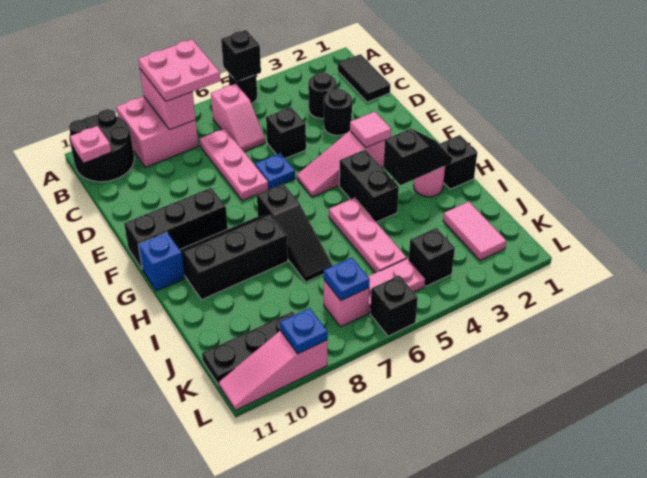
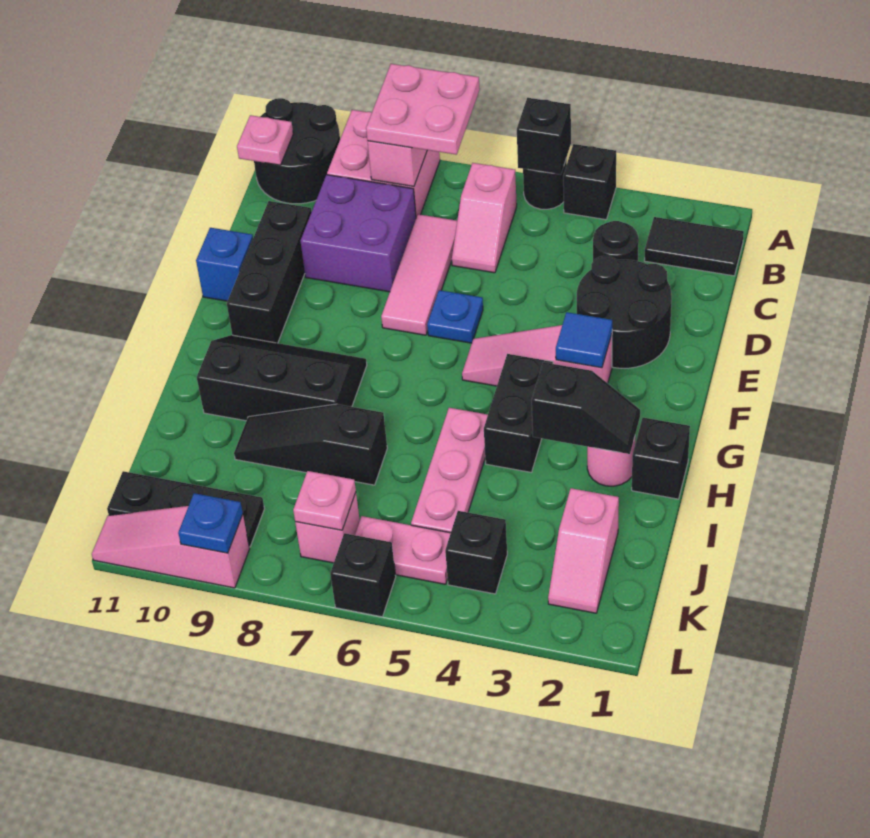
black 1x2 tile [338,54,390,102] -> black 1x2 tile turned to [644,217,744,276]
pink 1x3 plate [200,129,268,201] -> pink 1x3 tile [381,214,457,335]
none -> purple 2x2 brick [300,175,416,292]
black 1x1 round brick [324,89,352,135] -> black 2x2 round brick [577,256,672,368]
black 1x1 brick [266,107,306,158] -> black 1x1 brick moved to [563,144,616,220]
pink 1x1 tile [350,112,391,148] -> blue 1x1 tile [556,312,612,368]
black 1x3 brick [124,188,228,269] -> black 1x3 brick turned to [227,201,312,343]
black 1x3 slope [257,184,333,282] -> black 1x3 slope turned to [234,404,387,485]
blue 1x1 brick [138,232,185,291] -> blue 1x1 brick moved to [196,228,253,301]
pink 1x2 tile [443,202,506,261] -> pink 1x2 slope [548,488,619,613]
blue 1x1 plate [324,257,370,301] -> pink 1x1 plate [293,471,356,530]

